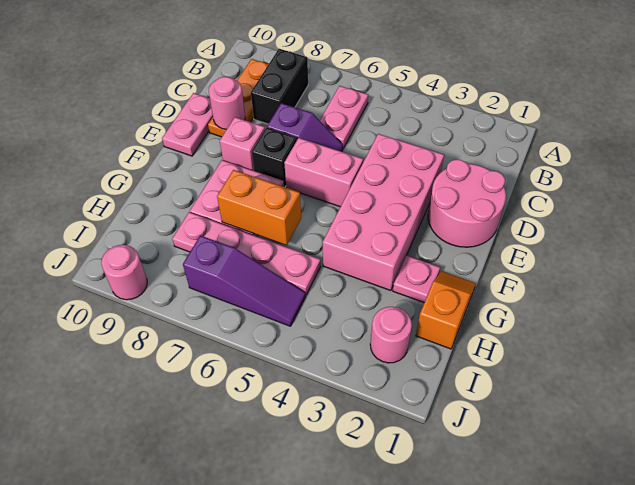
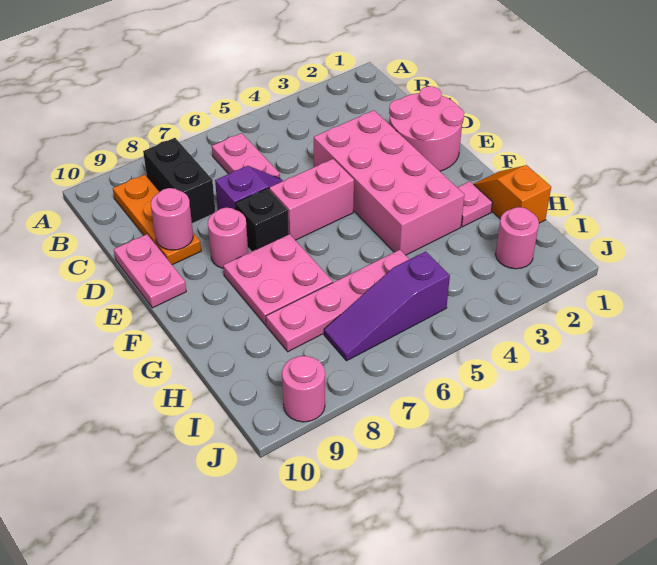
pink 1x1 brick [220,117,265,171] -> pink 1x1 round brick [208,207,248,268]
orange 1x2 brick [217,170,301,245] -> none
purple 1x3 slope [183,235,306,326] -> purple 1x3 slope turned to [324,251,450,361]

